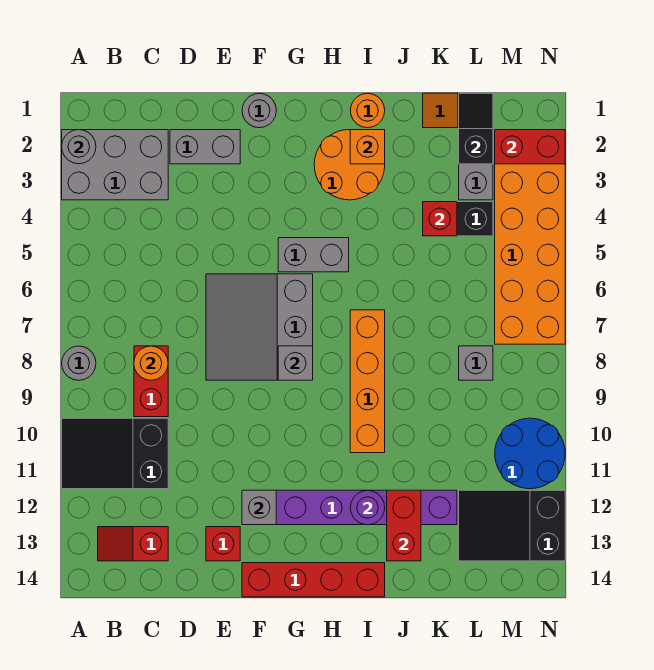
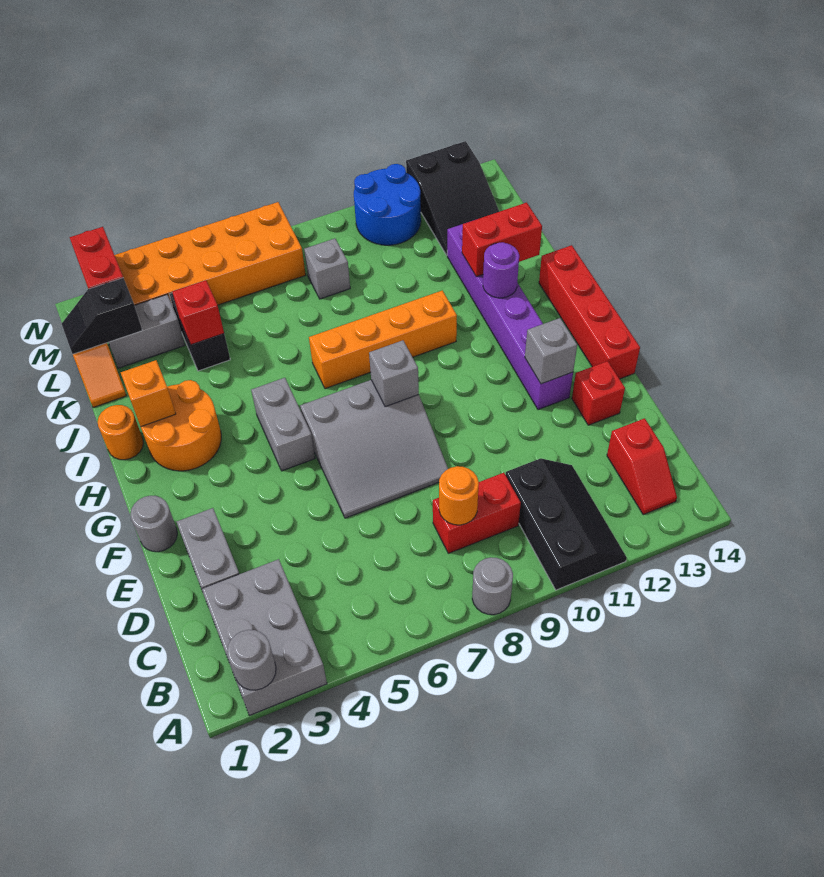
black 2x3 slope [62,418,168,489] -> black 2x3 slope turned to [506,458,627,590]

